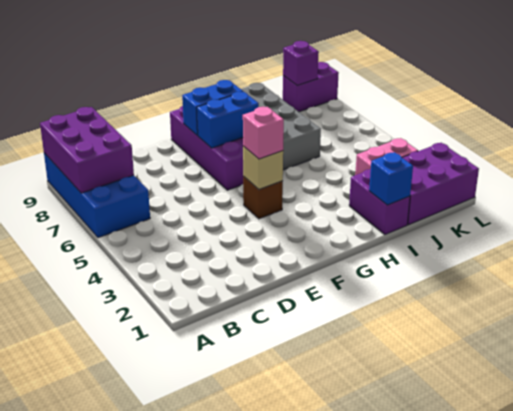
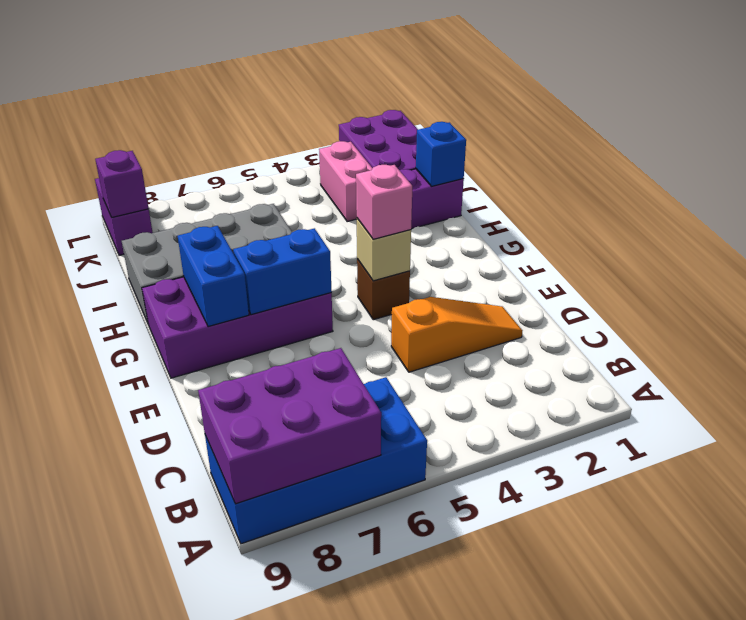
none -> orange 1x3 slope [391,297,523,372]
blue 1x2 brick [197,92,259,148] -> blue 1x2 brick turned to [233,228,332,315]

